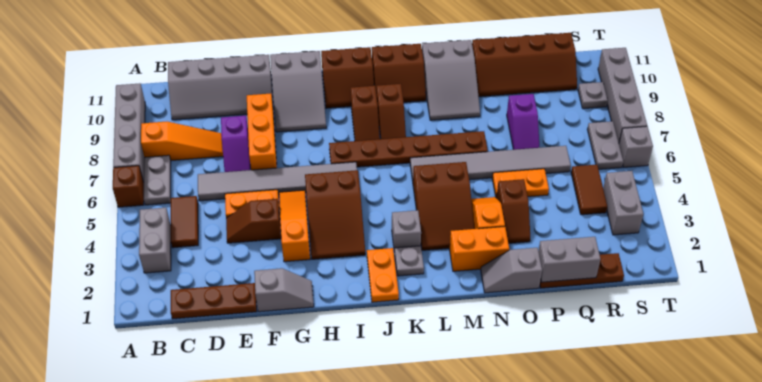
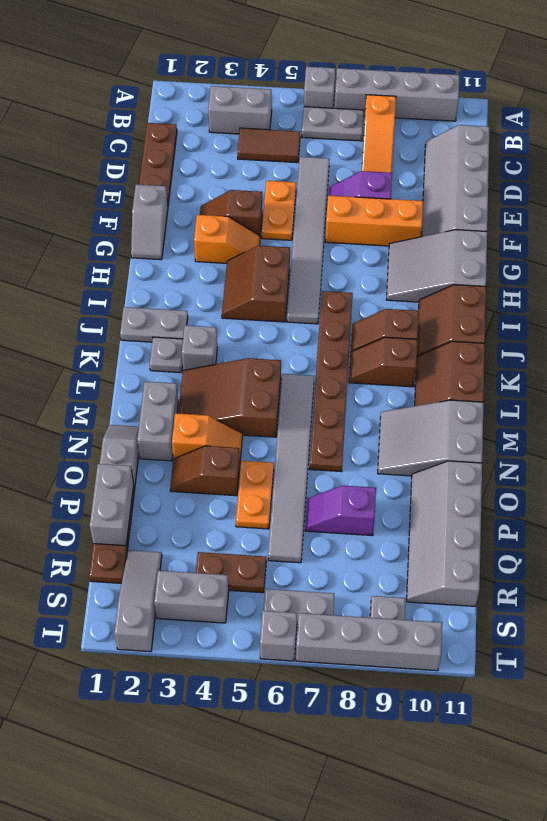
brown 1x1 brick [113,166,144,207] -> grey 1x1 brick [304,67,335,108]
brown 1x2 slope [226,199,281,243] -> brown 1x2 slope turned to [200,190,262,236]
orange 1x3 slope [279,190,310,262] -> orange 1x2 slope [194,215,260,263]
brown 2x3 slope [305,170,365,259] -> brown 2x2 slope [222,245,290,322]
orange 1x2 plate [367,248,399,302] -> grey 1x2 plate [120,307,188,342]
orange 1x2 brick [450,227,509,271] -> grey 1x2 brick [137,382,178,461]
brown 2x4 slope [472,33,577,97] -> grey 2x4 slope [407,461,482,606]
none -> grey 1x3 slope [114,550,162,652]
brown 1x2 tile [571,165,607,215] -> brown 1x2 plate [196,552,266,593]

